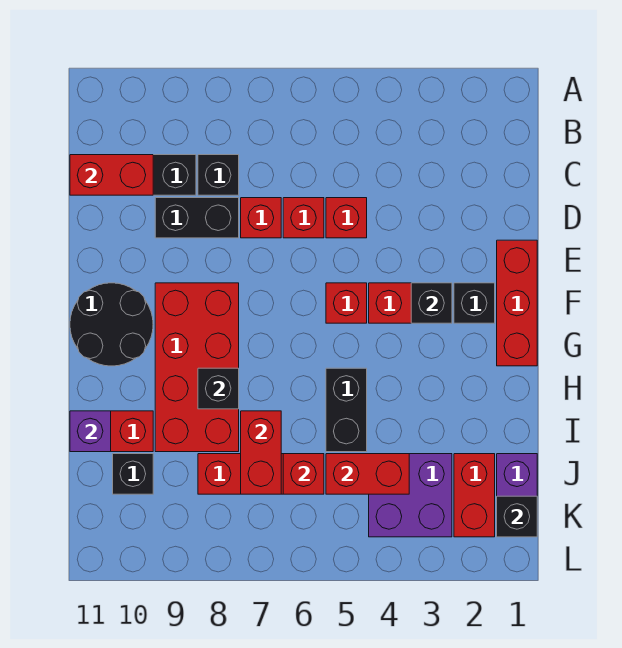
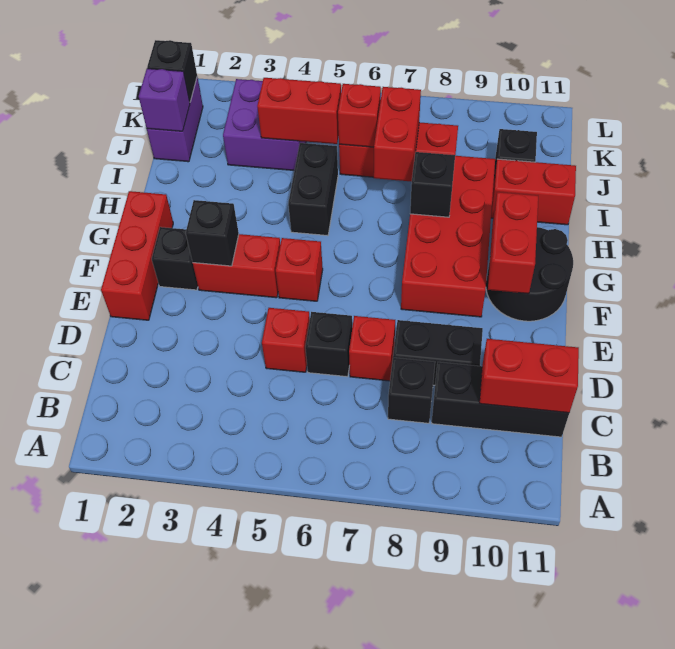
red 1x1 brick [283,198,324,238] -> black 1x1 brick [305,312,352,377]
purple 1x1 brick [70,411,111,452] -> purple 1x1 brick moved to [139,69,190,131]
red 1x2 brick [454,454,495,537] -> red 1x2 brick moved to [488,192,538,294]

